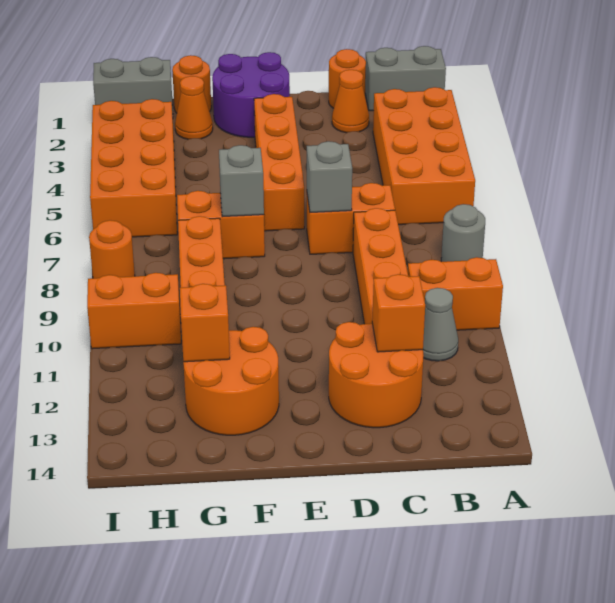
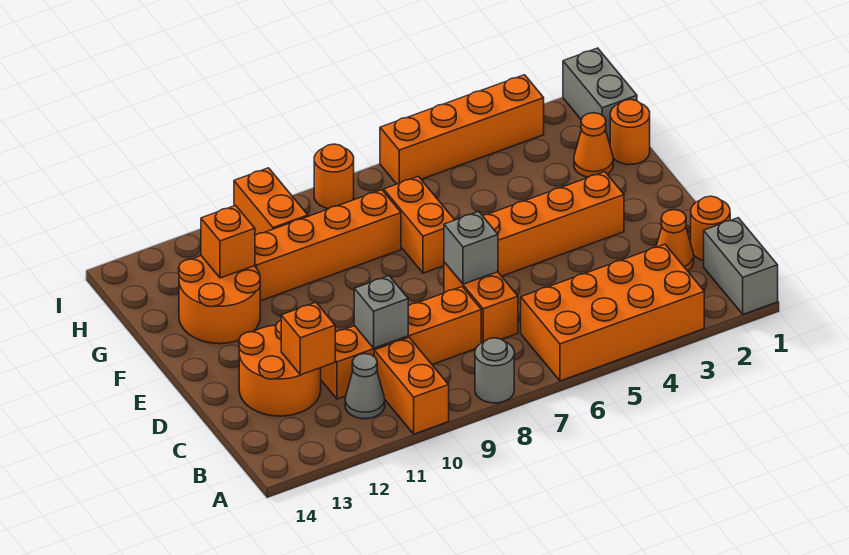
purple 2x2 round brick [212,52,290,137] -> none
grey 1x1 brick [219,145,264,217] -> grey 1x1 brick moved to [354,276,408,348]
orange 2x4 brick [90,99,177,237] -> orange 1x4 brick [380,75,544,184]

